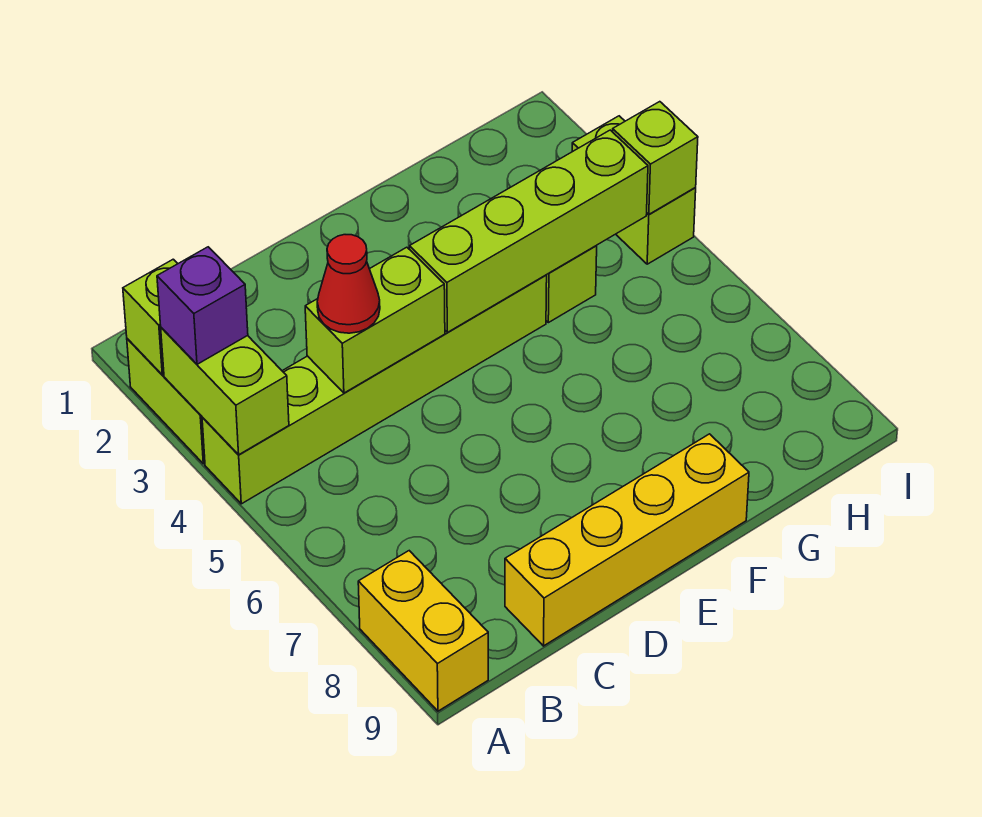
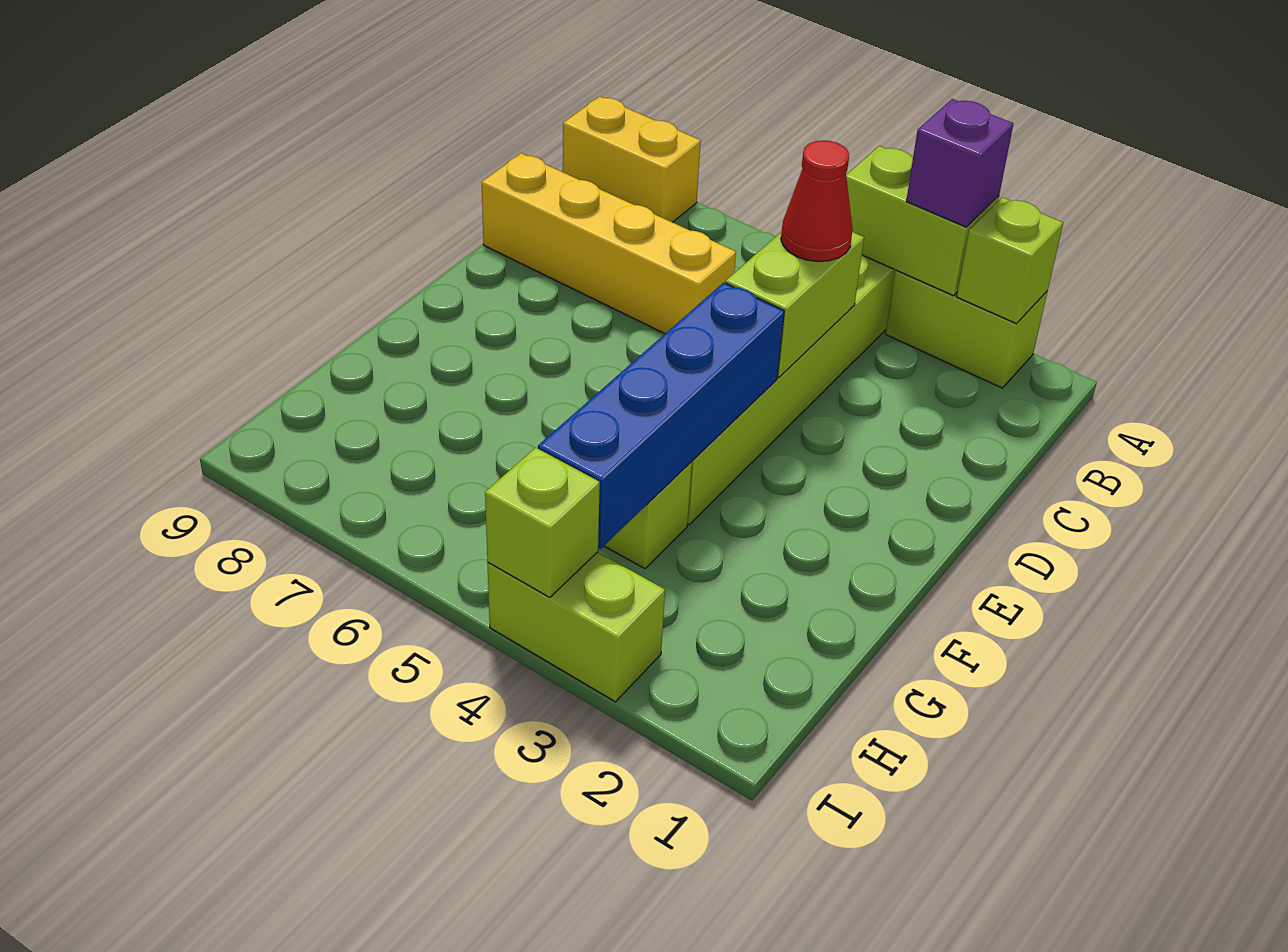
yellow 1x4 brick [505,434,749,646] -> yellow 1x4 brick turned to [482,153,736,334]
lime 1x4 brick [410,130,648,332] -> blue 1x4 brick [538,282,784,549]

